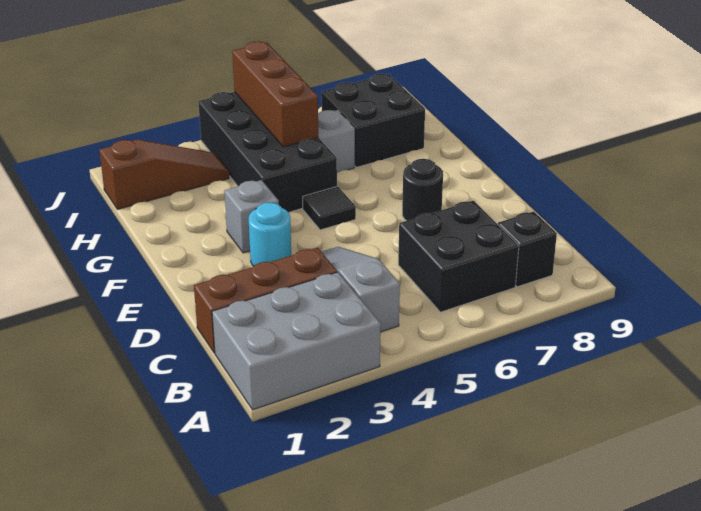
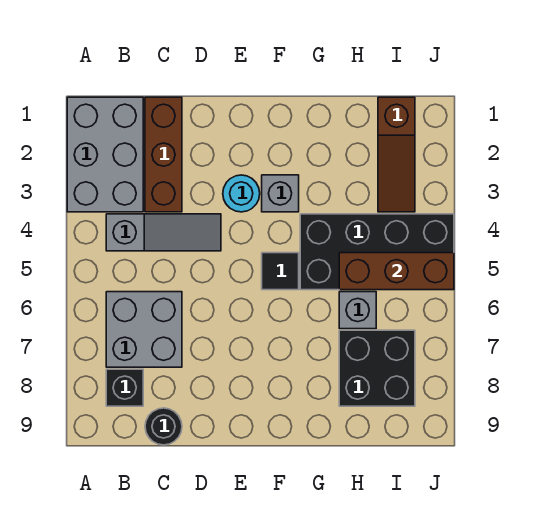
black 2x2 brick [398,201,519,312] -> grey 2x2 brick [106,292,182,367]
black 1x1 round brick [402,159,443,221] -> black 1x1 round brick moved to [145,408,182,445]

